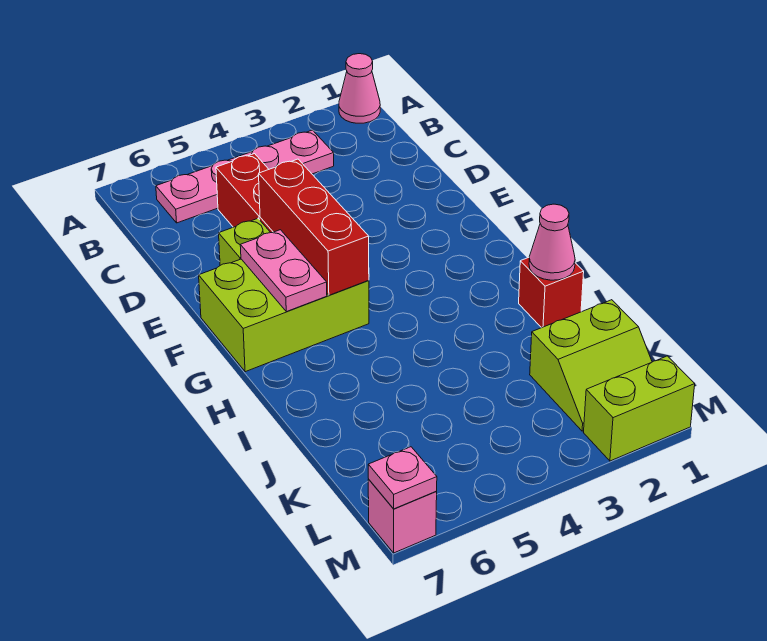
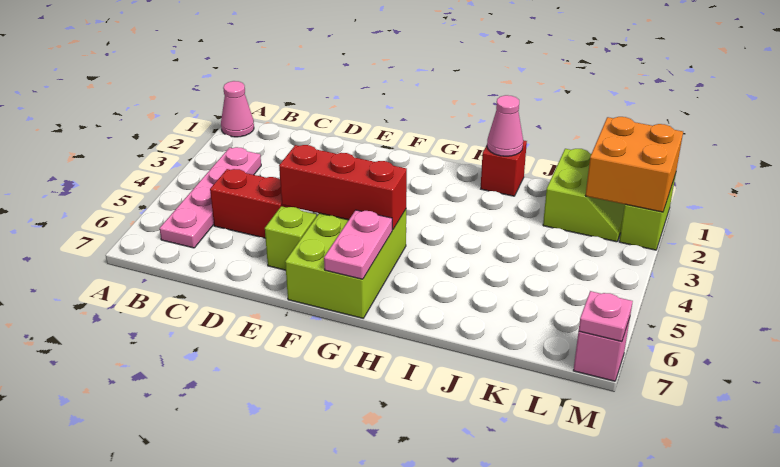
pink 1x2 plate [240,230,327,312] -> pink 1x2 plate turned to [324,210,392,279]
none -> orange 2x2 brick [585,117,683,212]

